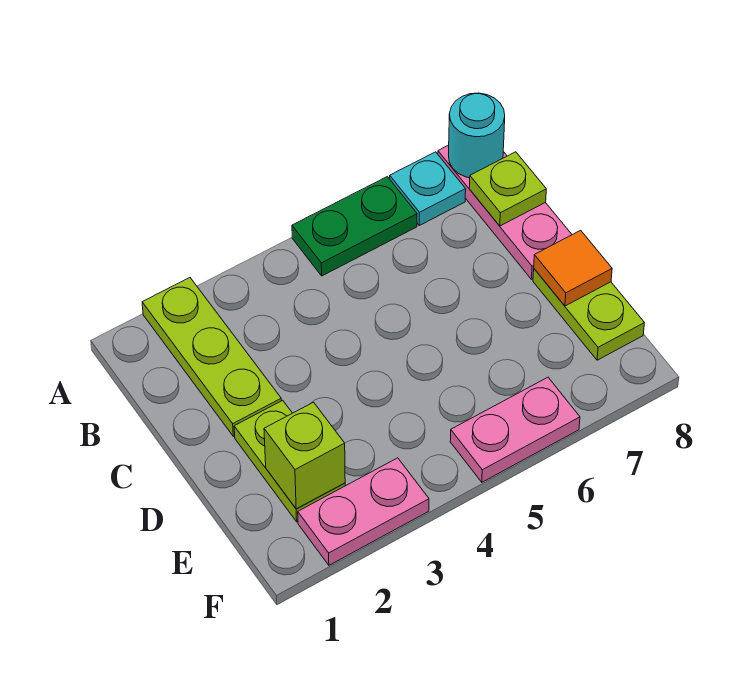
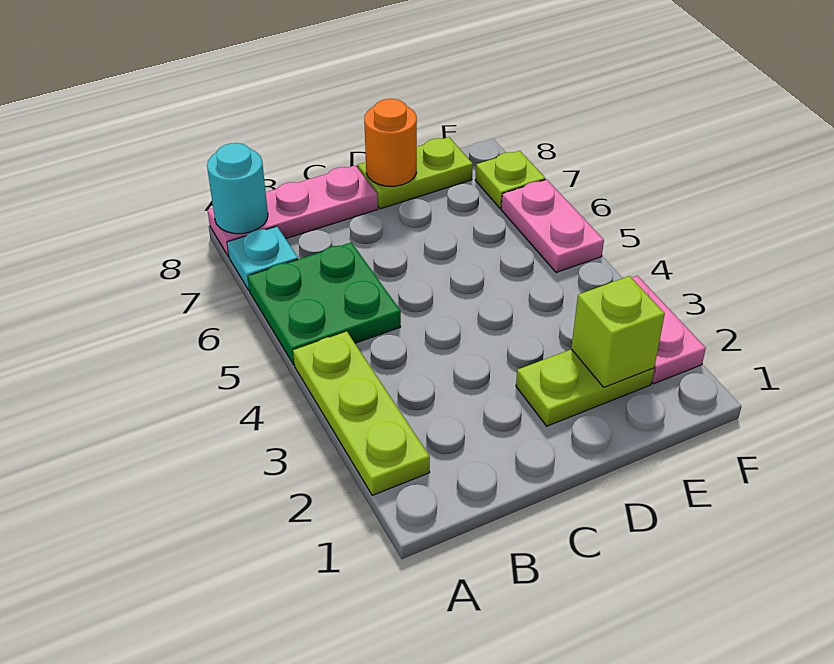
lime 1x3 plate [142,278,281,436] -> lime 1x3 plate turned to [293,332,430,495]
green 1x2 plate [292,177,417,276] -> green 2x2 plate [248,242,401,365]
lime 1x1 plate [469,152,546,226] -> lime 1x1 plate moved to [475,151,545,209]
orange 1x1 tile [534,230,612,306] -> orange 1x1 round brick [364,99,417,186]

